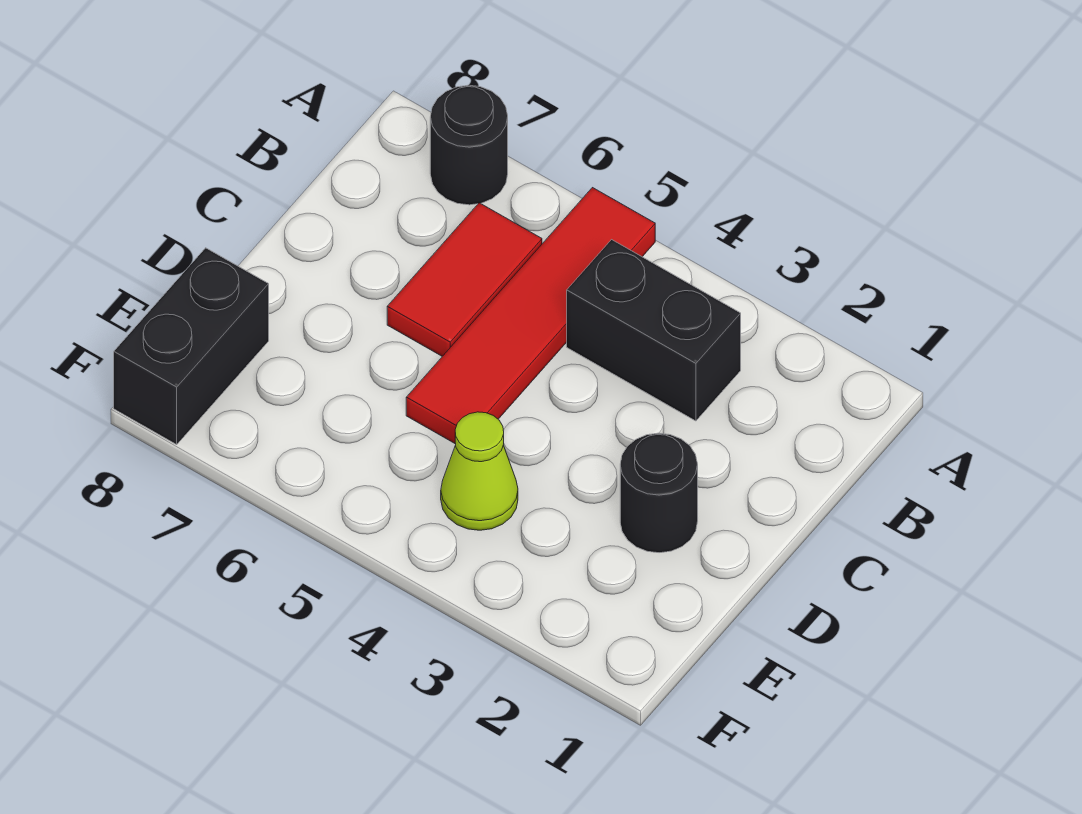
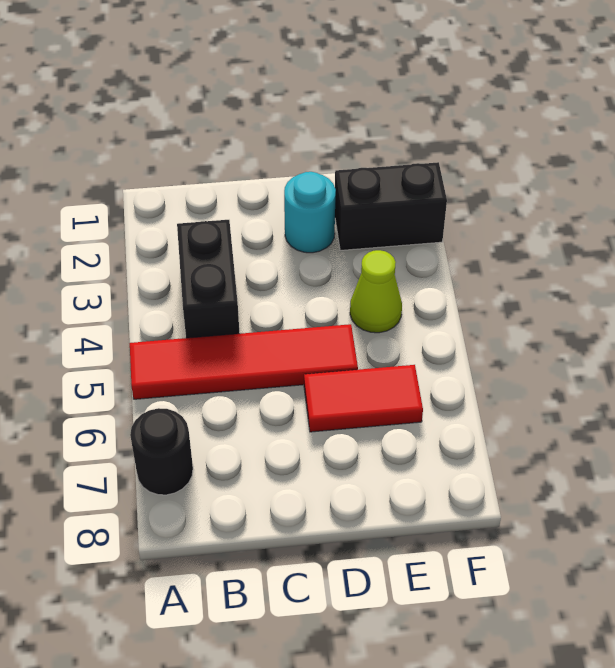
red 1x2 tile [387,203,542,356] -> red 1x2 tile moved to [304,365,423,432]
black 1x1 round brick [620,433,698,553] -> cyan 1x1 round brick [284,172,336,253]
black 1x2 brick [114,248,269,445] -> black 1x2 brick moved to [335,162,447,250]

